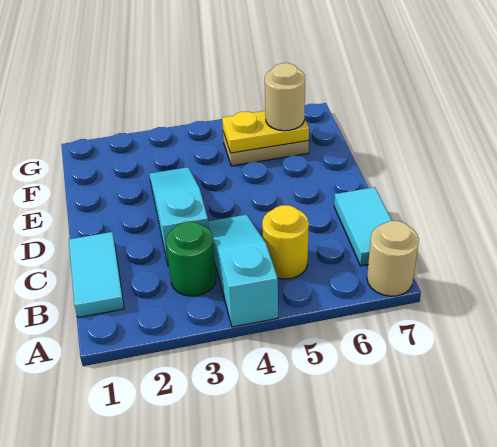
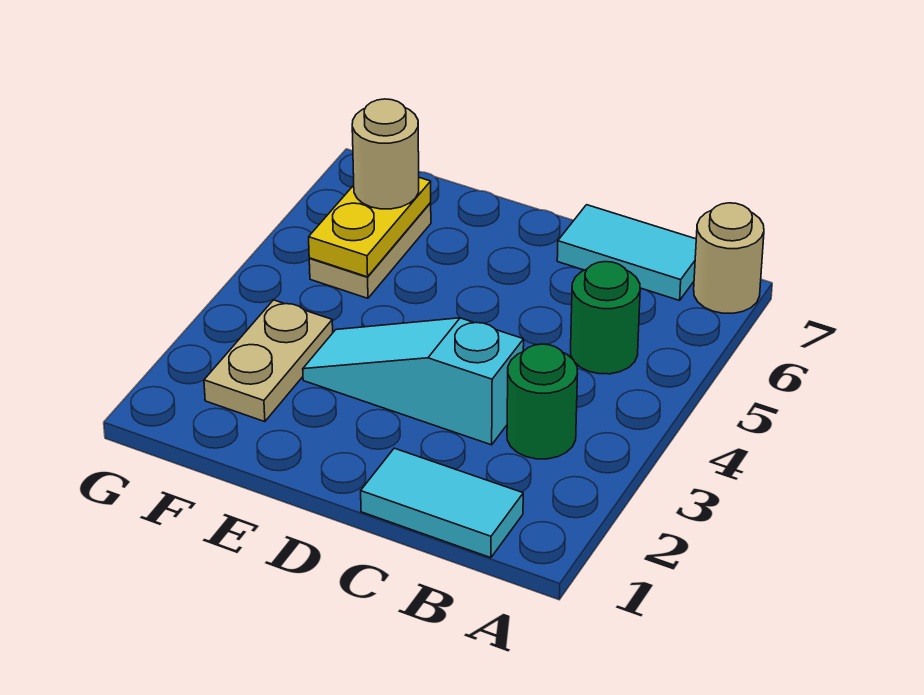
cyan 1x3 slope [208,215,278,327] -> none
yellow 1x1 round brick [262,205,309,279] -> green 1x1 round brick [571,262,640,374]
none -> tan 1x2 plate [204,300,333,422]

